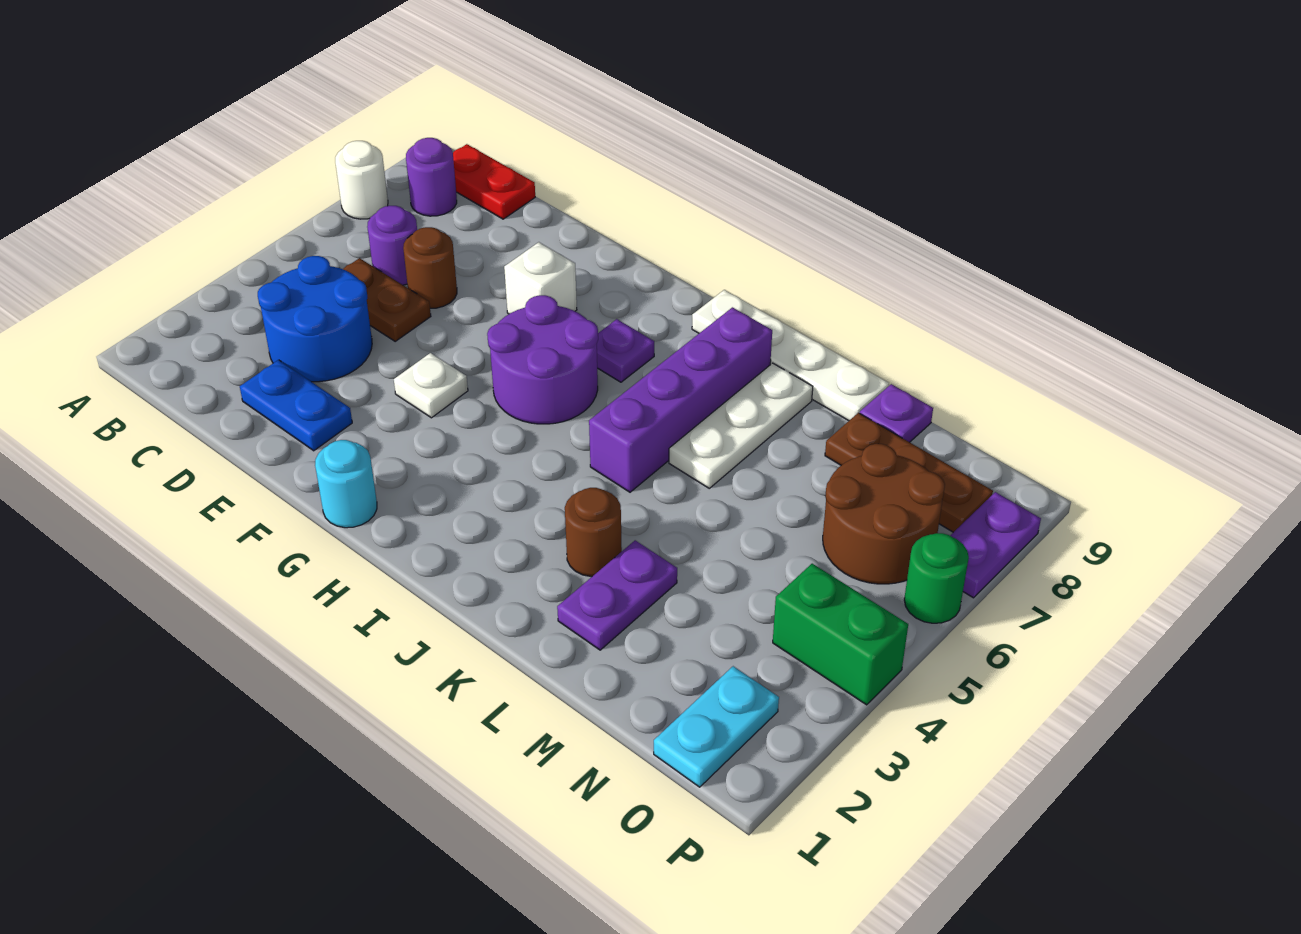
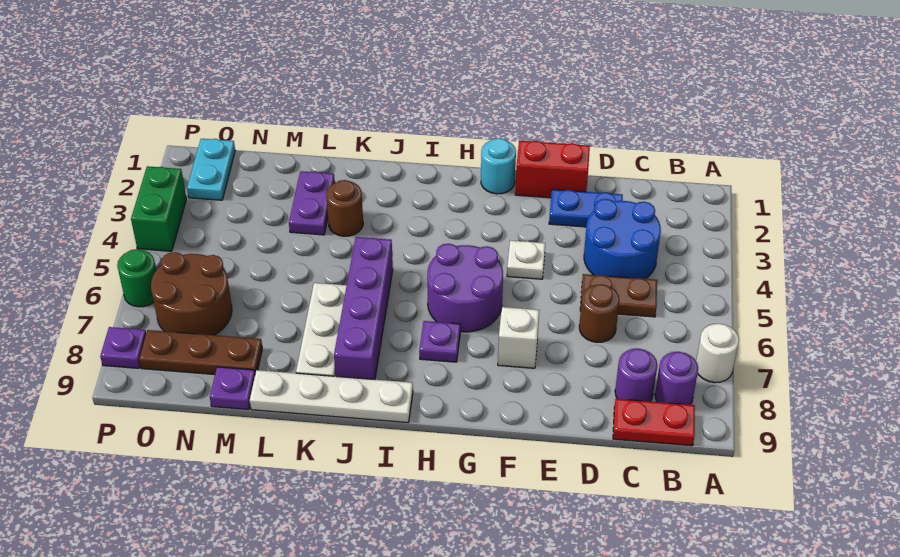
purple 1x1 round brick [367,206,417,285] -> purple 1x1 round brick moved to [615,349,657,401]
none -> red 1x2 brick [515,141,590,198]
green 1x2 brick [773,564,908,705] -> green 1x2 brick turned to [131,166,186,251]
purple 1x2 plate [950,492,1041,598] -> purple 1x1 plate [100,327,146,368]

